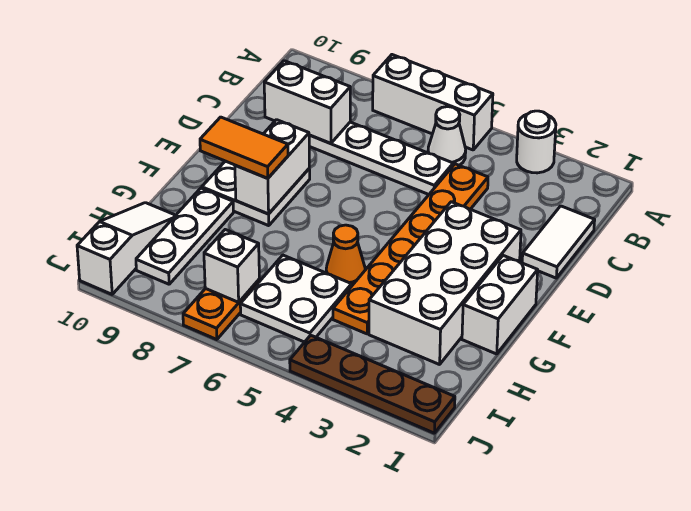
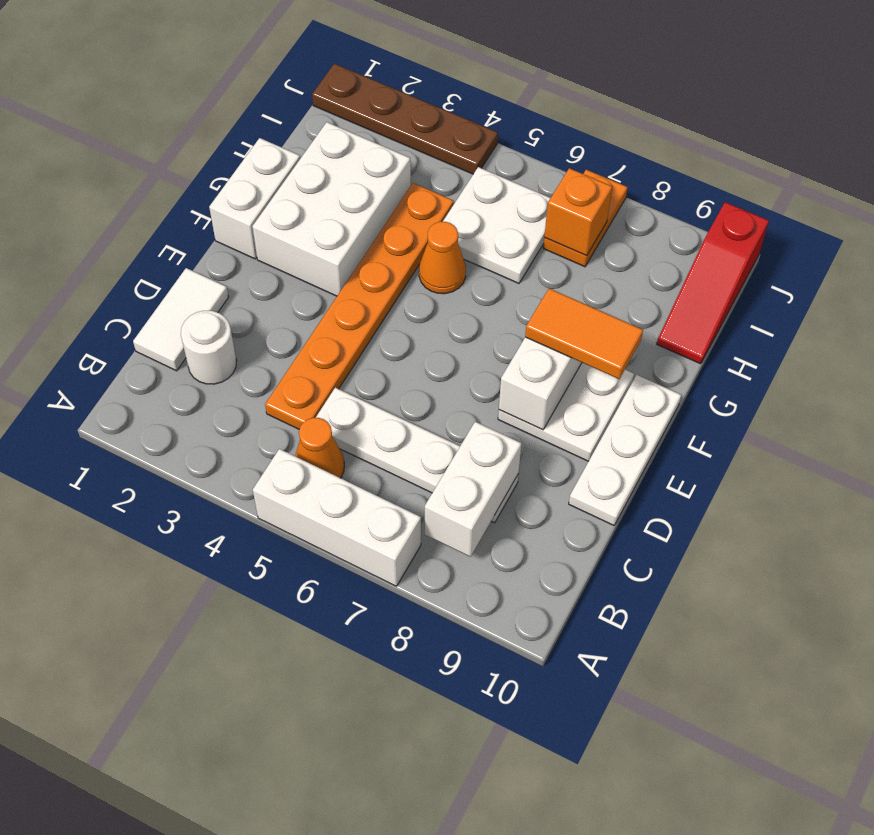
white 1x1 round brick [517,111,556,173] -> white 1x1 round brick moved to [181,311,237,384]
white 1x1 cone [428,107,466,165] -> orange 1x1 cone [295,418,344,478]
white 1x2 brick [264,61,350,143] -> white 1x2 brick turned to [425,422,522,557]
white 2x4 brick [369,202,521,365] -> white 2x3 brick [252,122,411,296]
white 1x3 plate [136,188,234,284] -> white 1x3 plate moved to [569,375,681,525]
white 1x3 slope [77,203,176,294] -> red 1x3 slope [657,202,769,364]
white 1x1 brick [204,230,259,302] -> orange 1x1 brick [544,168,612,256]

